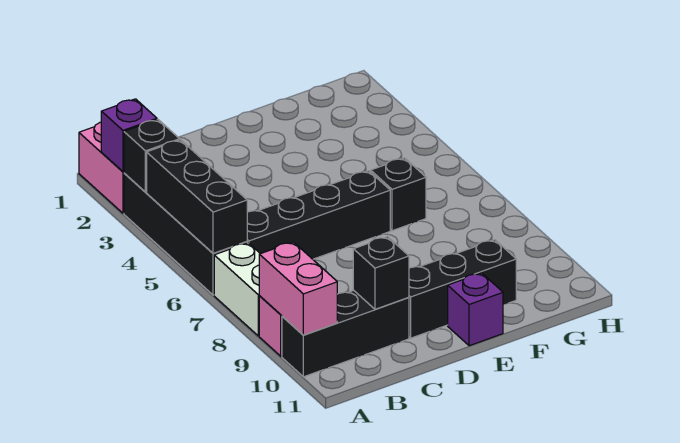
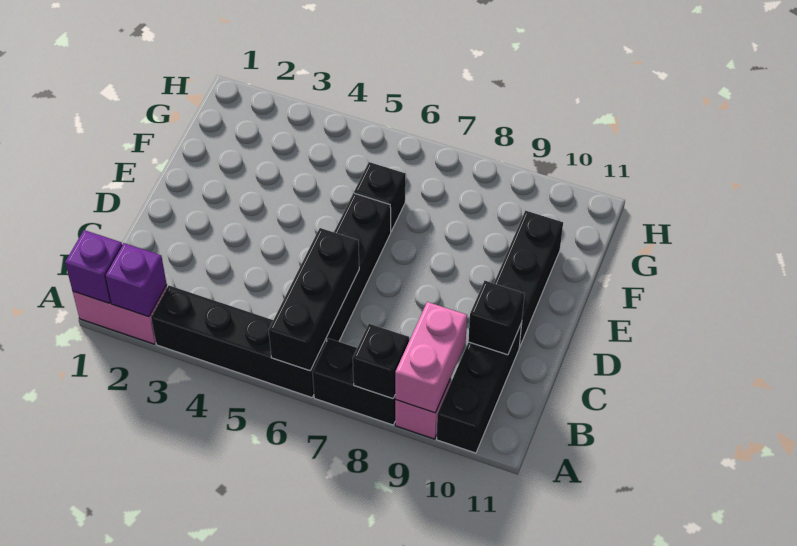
black 1x1 brick [124,119,180,192] -> black 1x1 brick moved to [353,324,409,399]
black 1x3 brick [147,140,247,254] -> black 1x3 brick turned to [269,228,359,371]
white 1x2 brick [214,243,260,336] -> black 1x2 brick [312,339,395,425]
pink 1x2 brick [259,242,337,335] -> pink 1x2 brick turned to [395,302,467,413]
purple 1x1 brick [448,273,503,346] -> purple 1x1 brick moved to [65,230,122,303]

